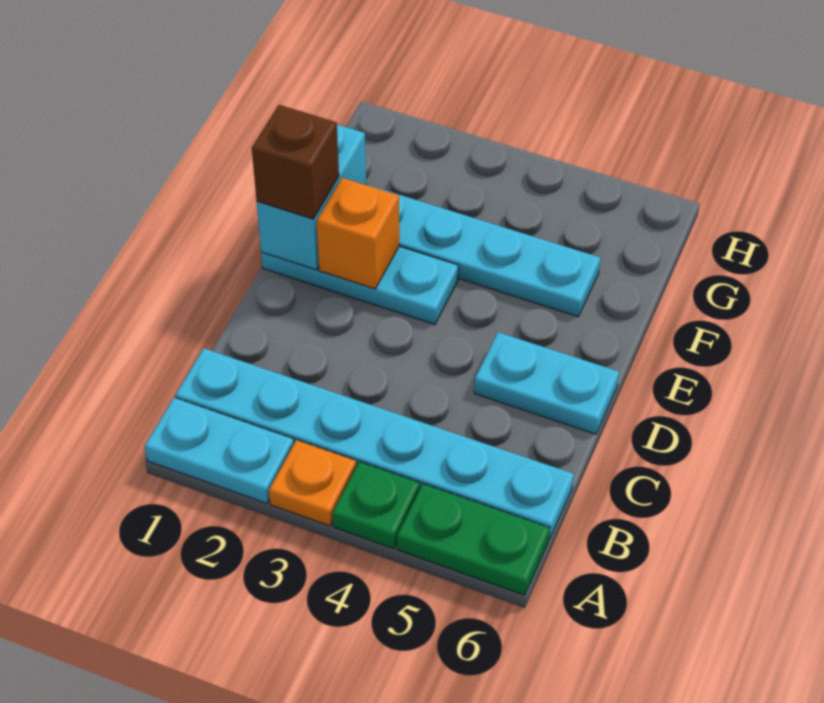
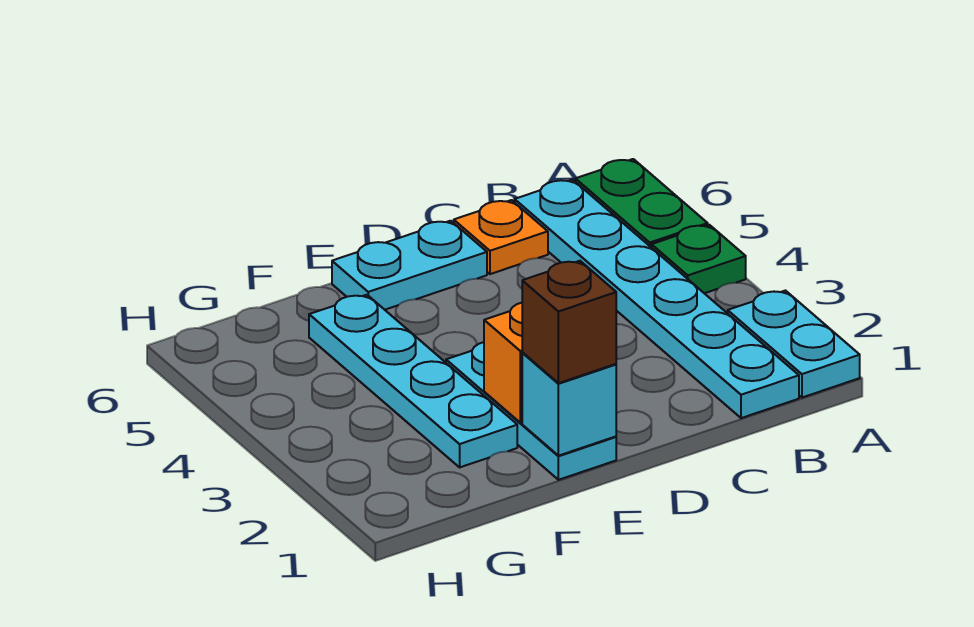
orange 1x1 plate [269,440,356,526] -> orange 1x1 plate moved to [454,200,548,274]
cyan 1x2 plate [474,332,619,434] -> cyan 1x2 plate turned to [332,221,487,310]
cyan 1x2 brick [257,124,366,270] -> cyan 1x1 brick [522,353,616,456]

